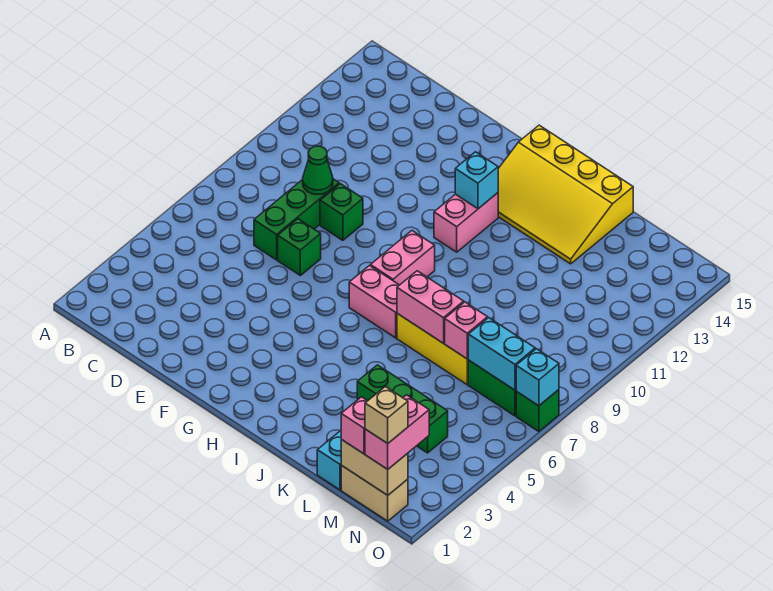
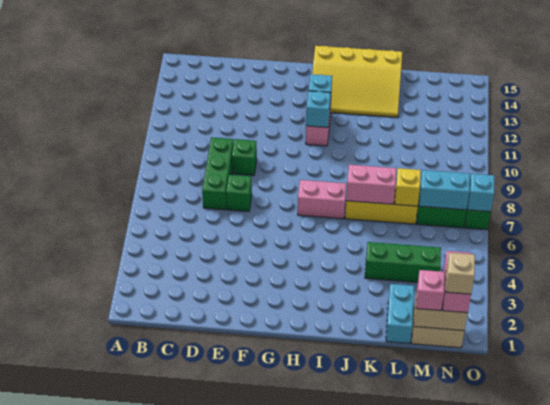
green 1x1 cone [303,146,333,195] -> none
pink 1x2 brick [370,231,435,285] -> none
none -> cyan 1x1 brick [306,91,330,127]
pink 1x1 brick [445,302,488,359] -> yellow 1x1 brick [395,168,421,206]

